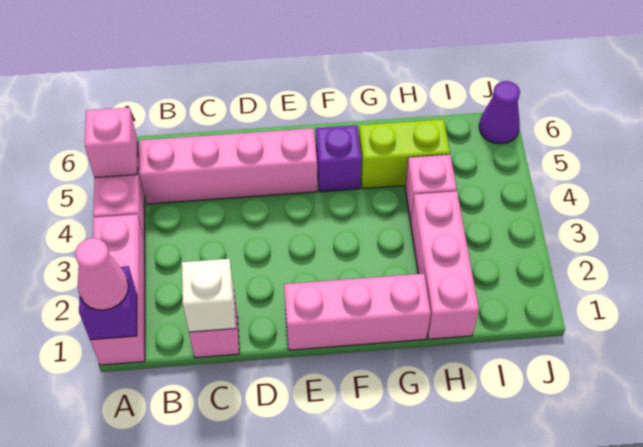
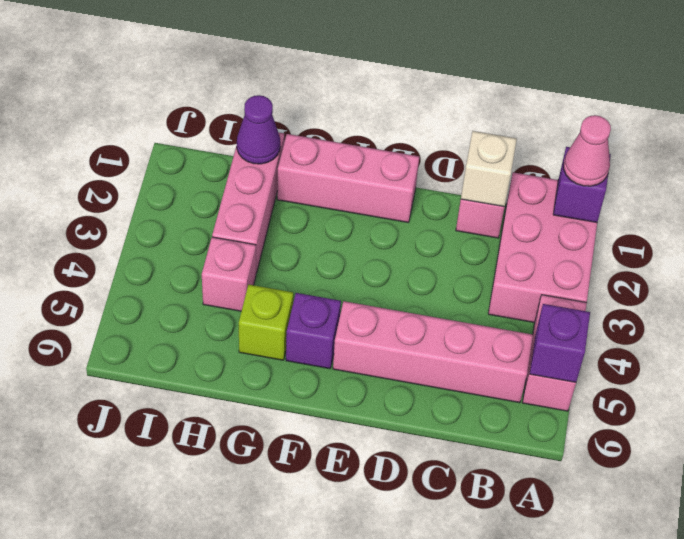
pink 1x3 brick [90,214,145,365] -> pink 2x3 brick [488,172,597,323]
pink 1x1 brick [85,107,138,178] -> purple 1x1 brick [530,304,590,382]
lime 1x2 brick [359,119,450,189] -> lime 1x1 brick [239,285,293,360]
purple 1x1 cone [479,81,520,144] -> purple 1x1 cone moved to [237,95,280,164]

